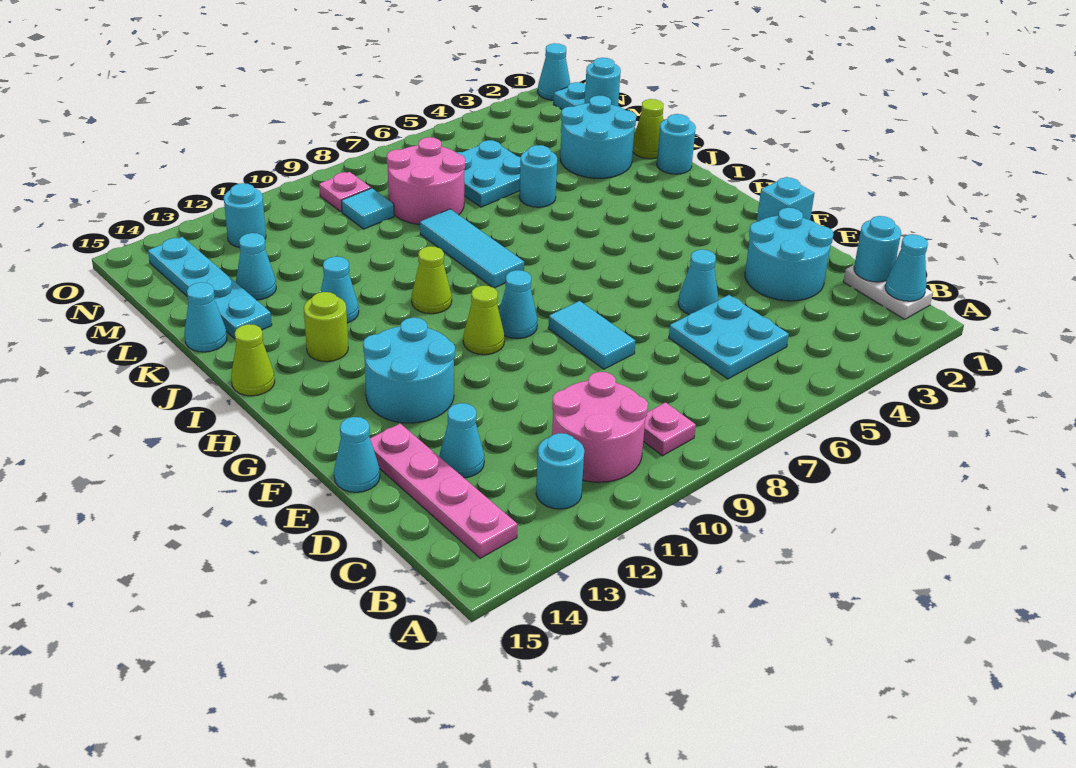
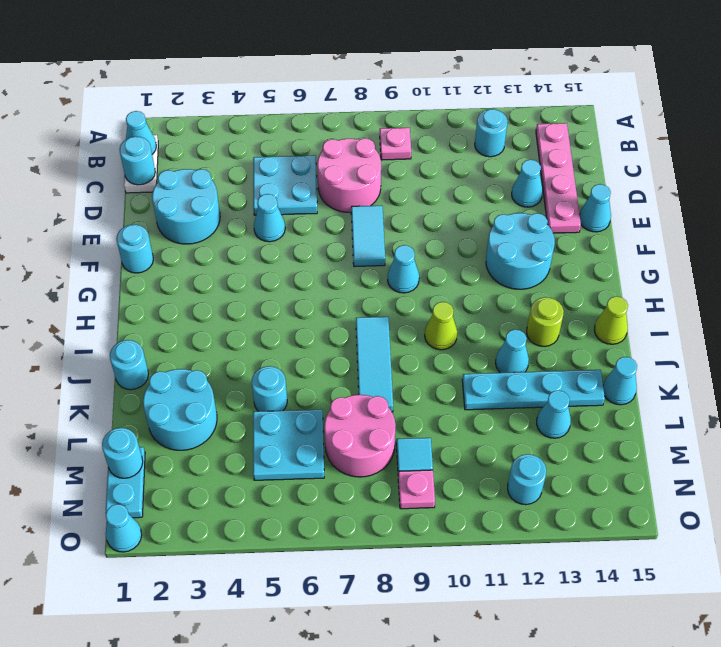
pink 2x2 round brick [552,372,648,482] -> pink 2x2 round brick moved to [317,138,381,212]
cyan 1x1 brick [757,177,814,222] -> cyan 1x1 round brick [117,224,153,273]
lime 1x1 cone [463,286,504,355] -> none
lime 1x1 cone [633,99,664,159] -> none
cyan 1x4 plate [148,237,272,339] -> cyan 1x4 plate turned to [462,370,605,410]

